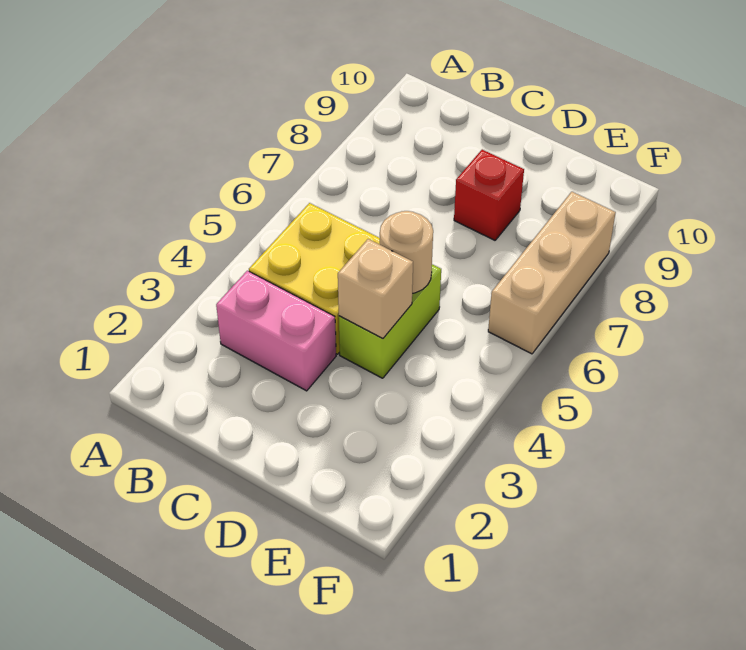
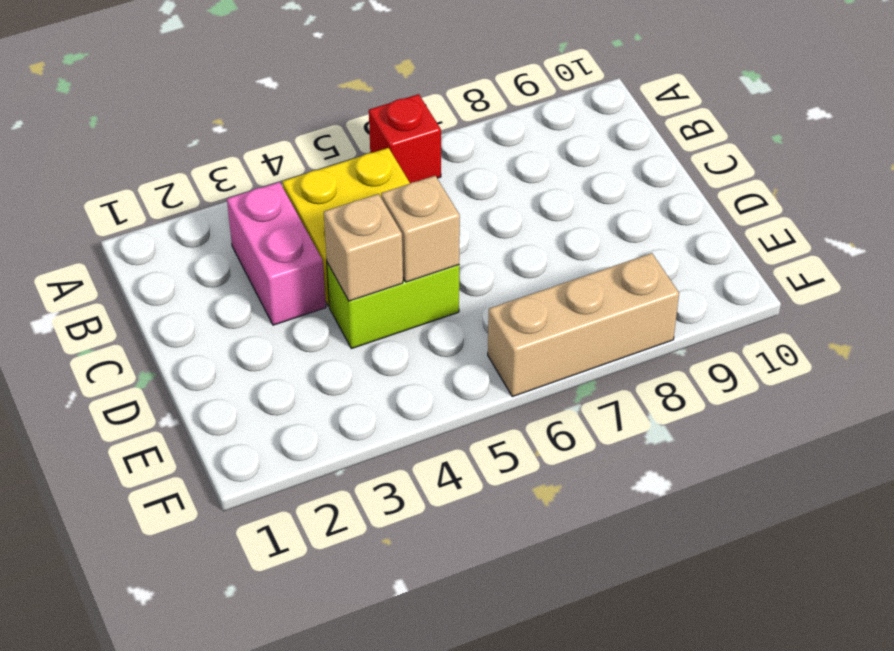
tan 1x1 round brick [380,211,433,293] -> tan 1x1 brick [381,176,460,282]
red 1x1 brick [454,150,524,240] -> red 1x1 brick moved to [369,94,441,183]

